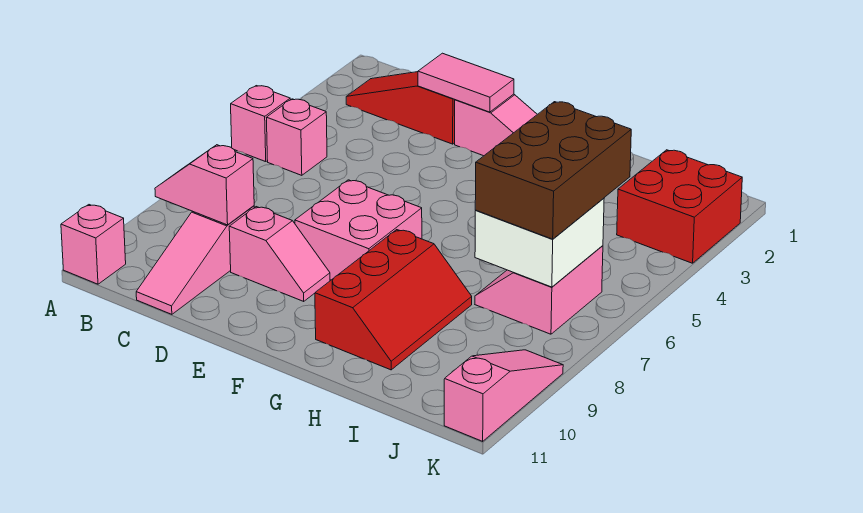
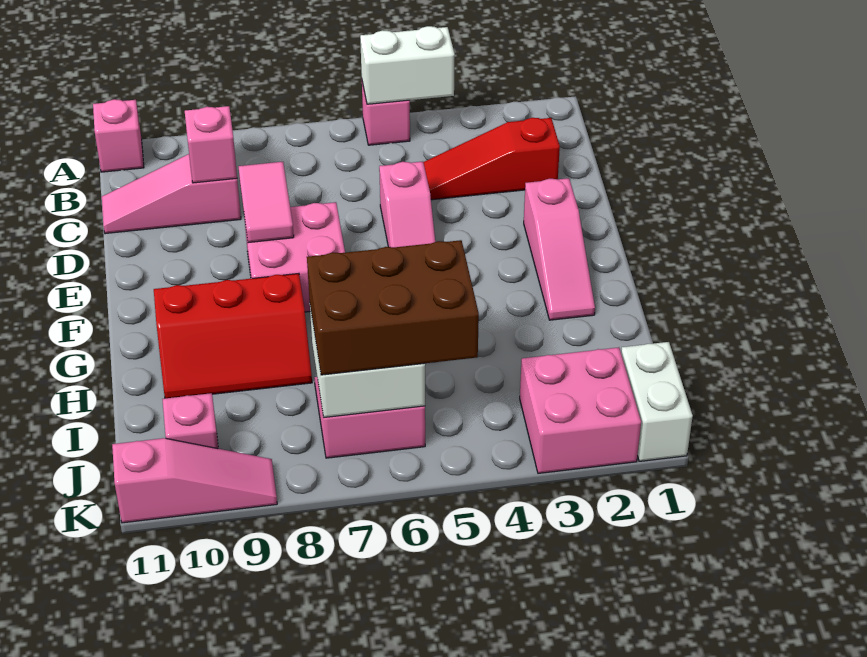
none -> white 1x2 brick [360,26,455,104]
red 1x3 slope [346,72,455,144] -> red 1x3 slope turned to [423,118,560,200]
pink 1x1 brick [266,99,327,175] -> pink 1x1 brick moved to [162,393,218,449]
pink 1x2 tile [418,53,514,112] -> pink 1x2 tile moved to [238,162,294,243]
pink 1x2 slope [229,207,330,301] -> pink 1x2 slope moved to [379,162,435,247]
none -> white 1x2 brick [621,342,693,461]
red 2x2 brick [617,150,742,263] -> pink 2x2 brick [520,347,641,473]

